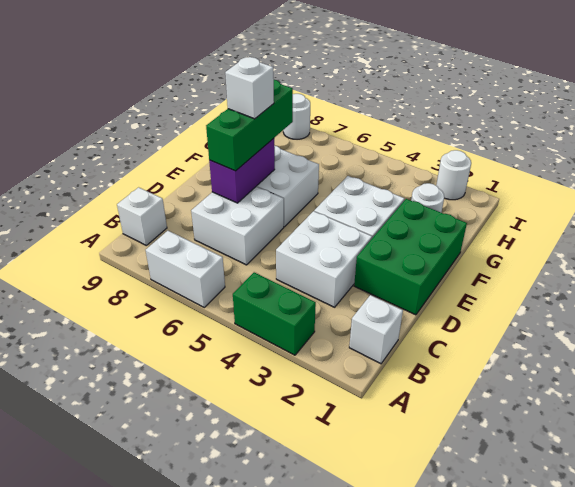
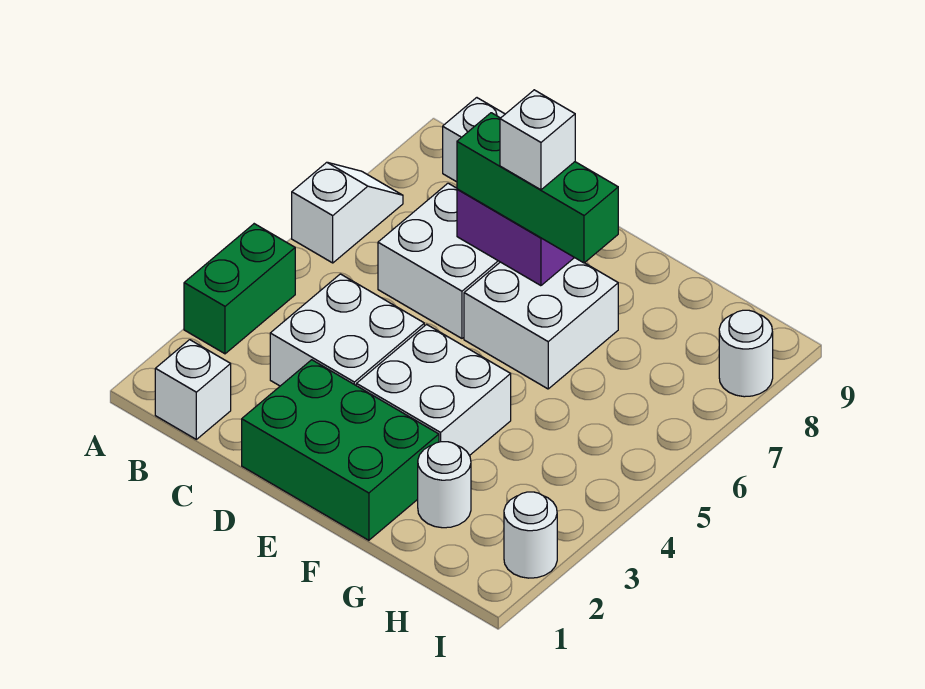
white 1x2 brick [146,231,225,307] -> white 1x2 slope [292,162,403,263]

